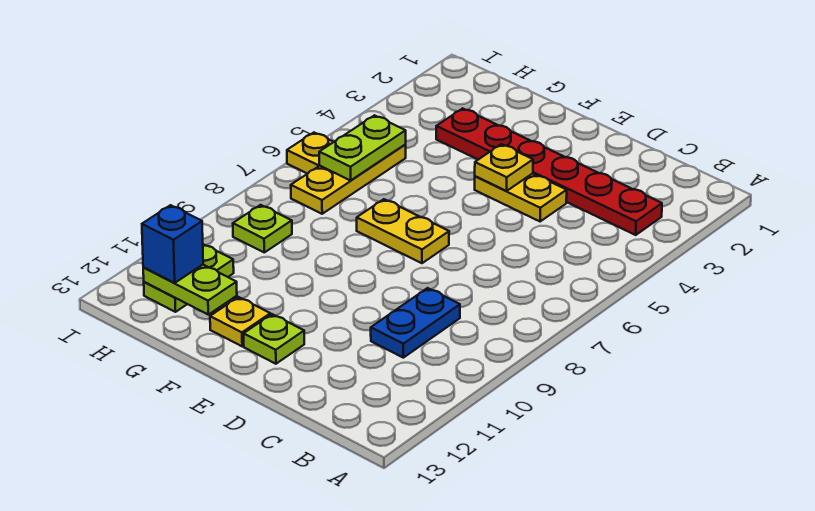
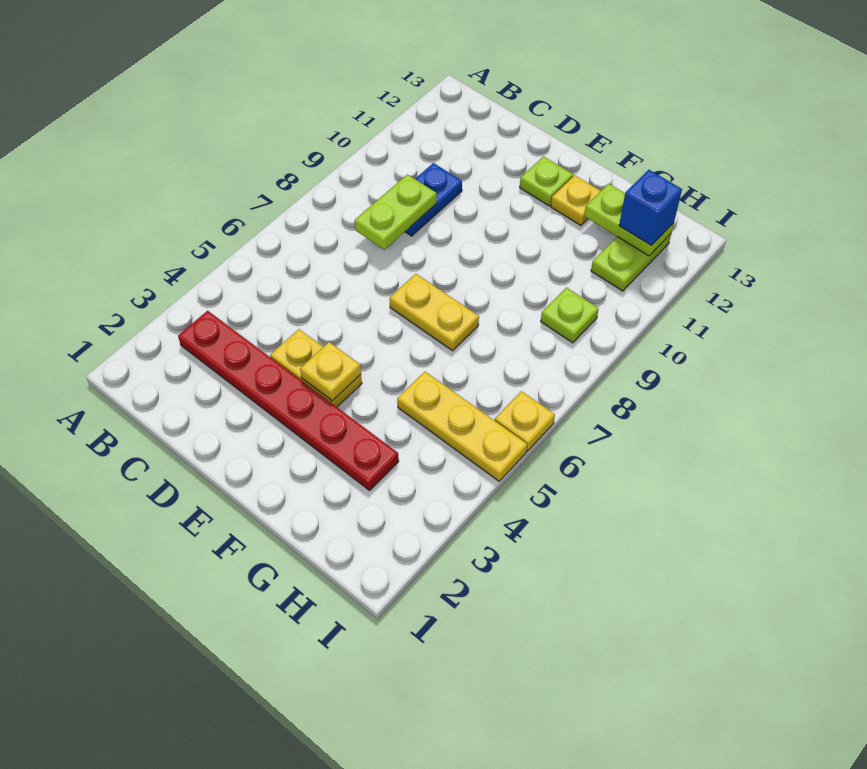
yellow 1x3 plate [291,145,406,214] -> yellow 1x3 plate turned to [397,372,527,481]
lime 1x2 plate [319,115,406,181] -> lime 1x2 plate moved to [355,174,437,250]

